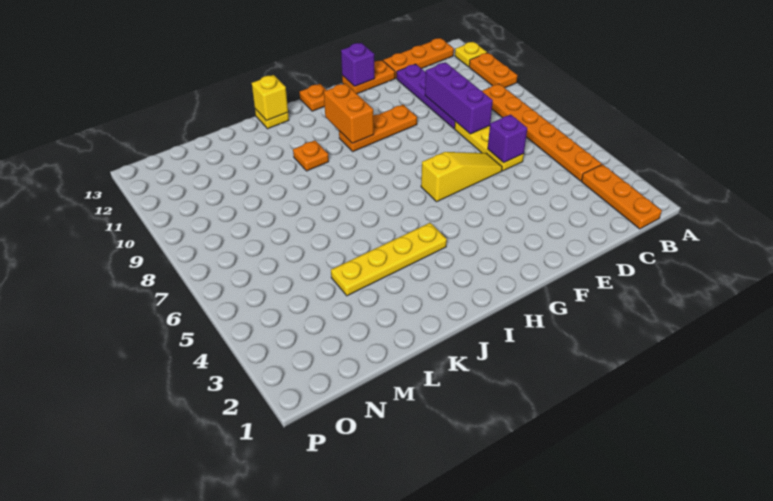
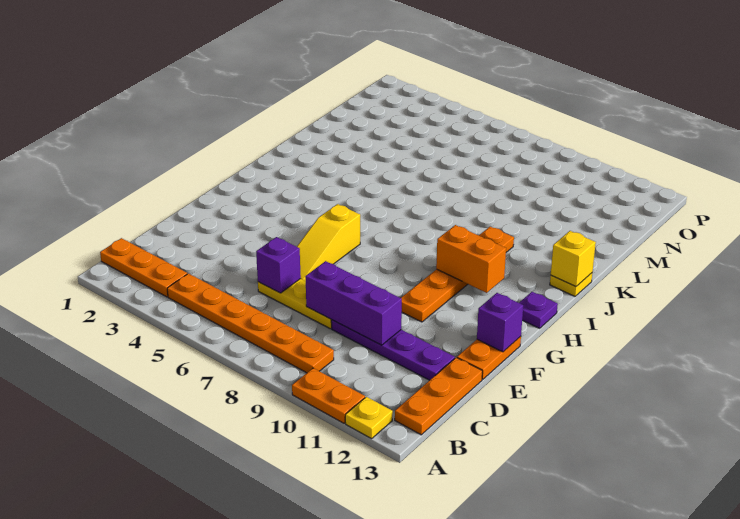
orange 1x1 plate [300,84,326,111] -> purple 1x1 plate [519,292,558,328]
yellow 1x4 plate [331,223,447,296] -> none

